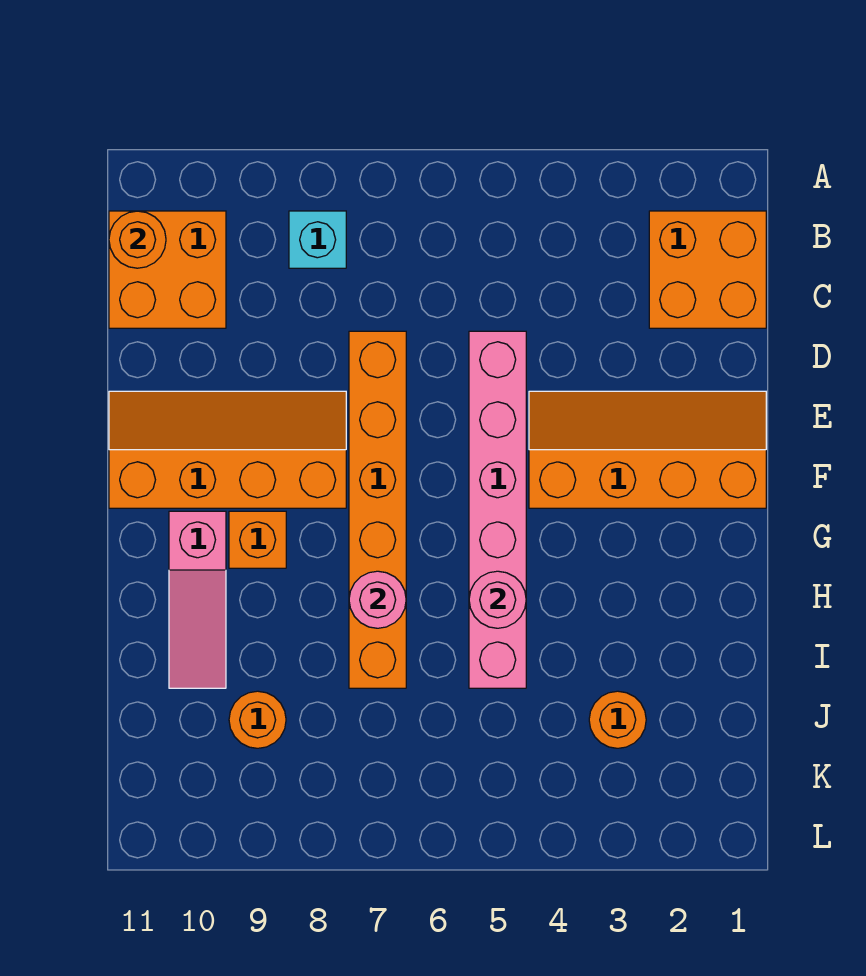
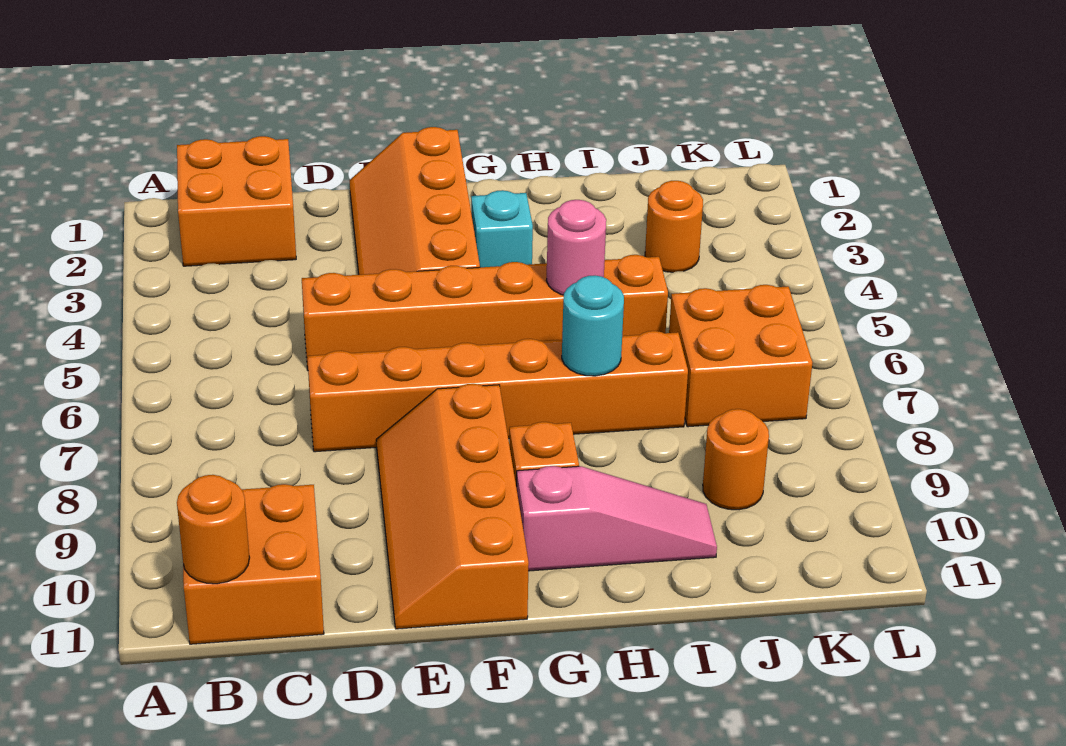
cyan 1x1 brick [289,211,346,268] -> cyan 1x1 brick moved to [471,190,533,267]
pink 1x6 brick [469,331,526,688] -> orange 1x6 brick [302,255,668,370]
pink 1x1 round brick [349,571,406,628] -> cyan 1x1 round brick [562,275,624,376]
none -> orange 2x2 brick [669,285,813,427]

